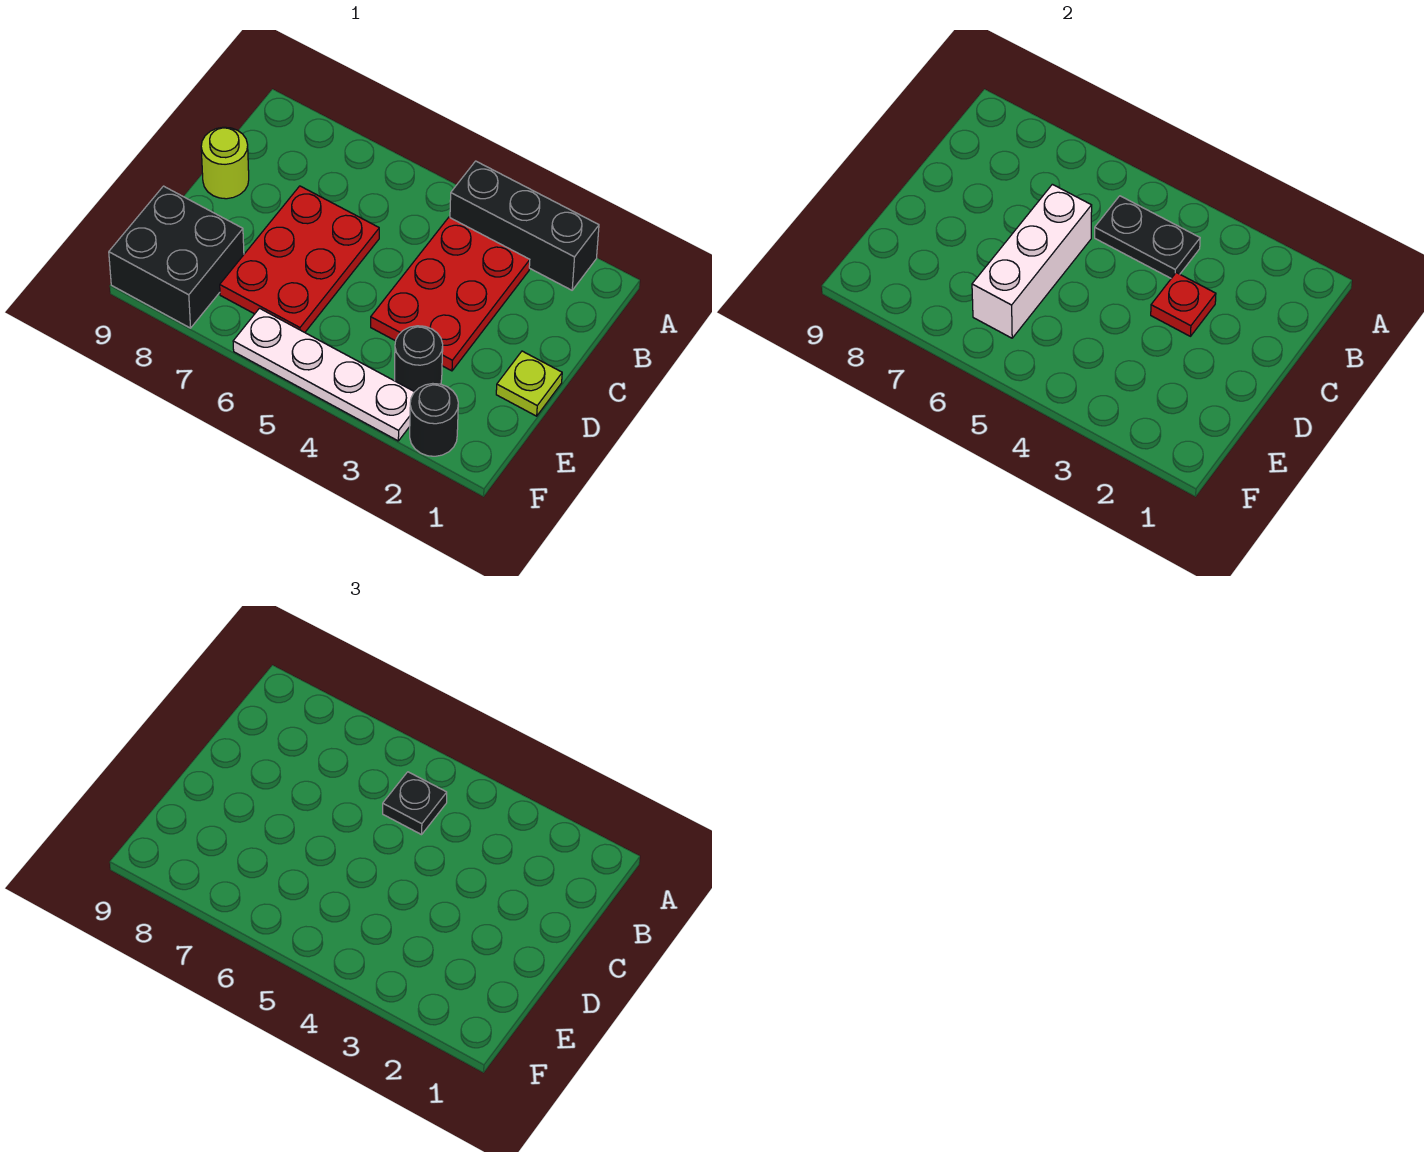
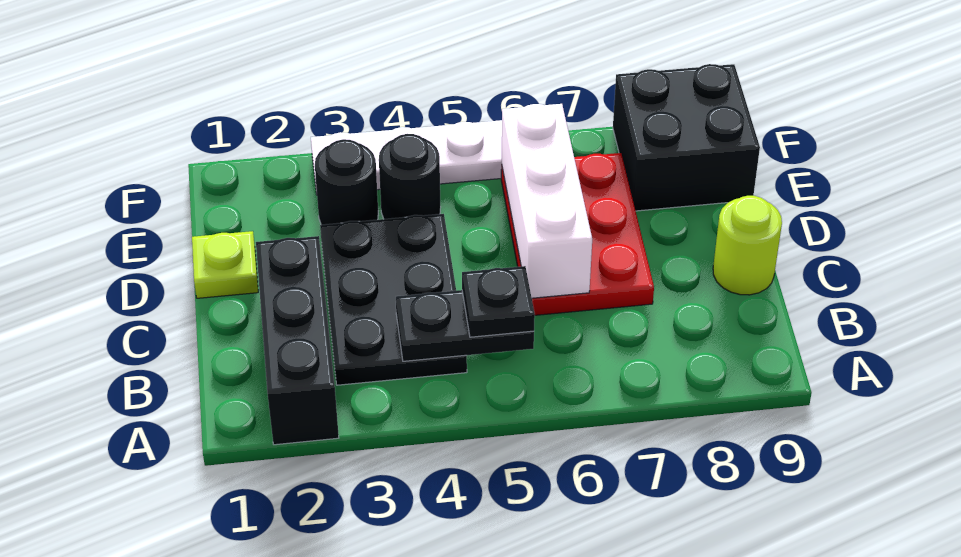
black 1x3 brick [450,161,599,290] -> black 1x3 brick turned to [256,236,339,445]
red 2x3 plate [371,217,530,371] -> black 2x3 plate [320,214,467,385]
red 1x1 plate [1151,273,1216,336] -> none
black 1x1 round brick [410,384,458,456] -> black 1x1 round brick moved to [379,134,441,219]

